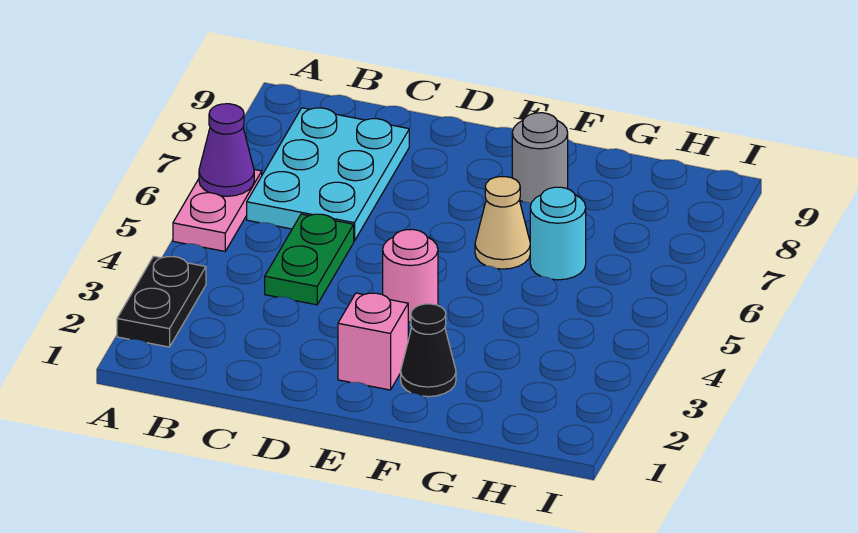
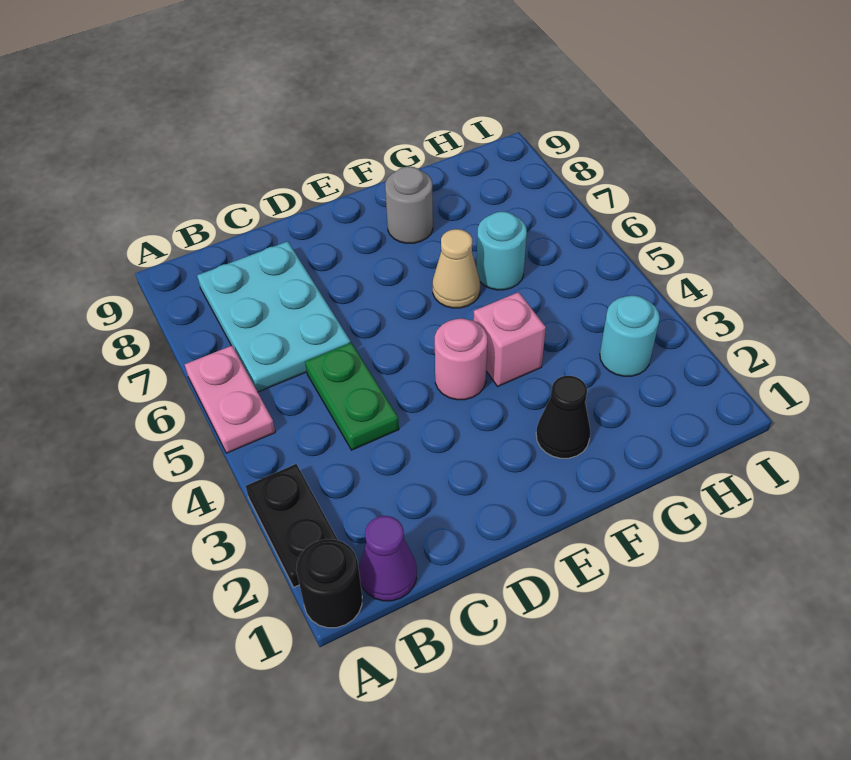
none -> black 1x1 round brick [296,539,362,628]
purple 1x1 cone [199,104,254,196] -> purple 1x1 cone moved to [359,516,417,601]
pink 1x1 brick [338,293,408,390] -> pink 1x1 brick moved to [473,292,546,386]
none -> cyan 1x1 round brick [600,295,660,376]

